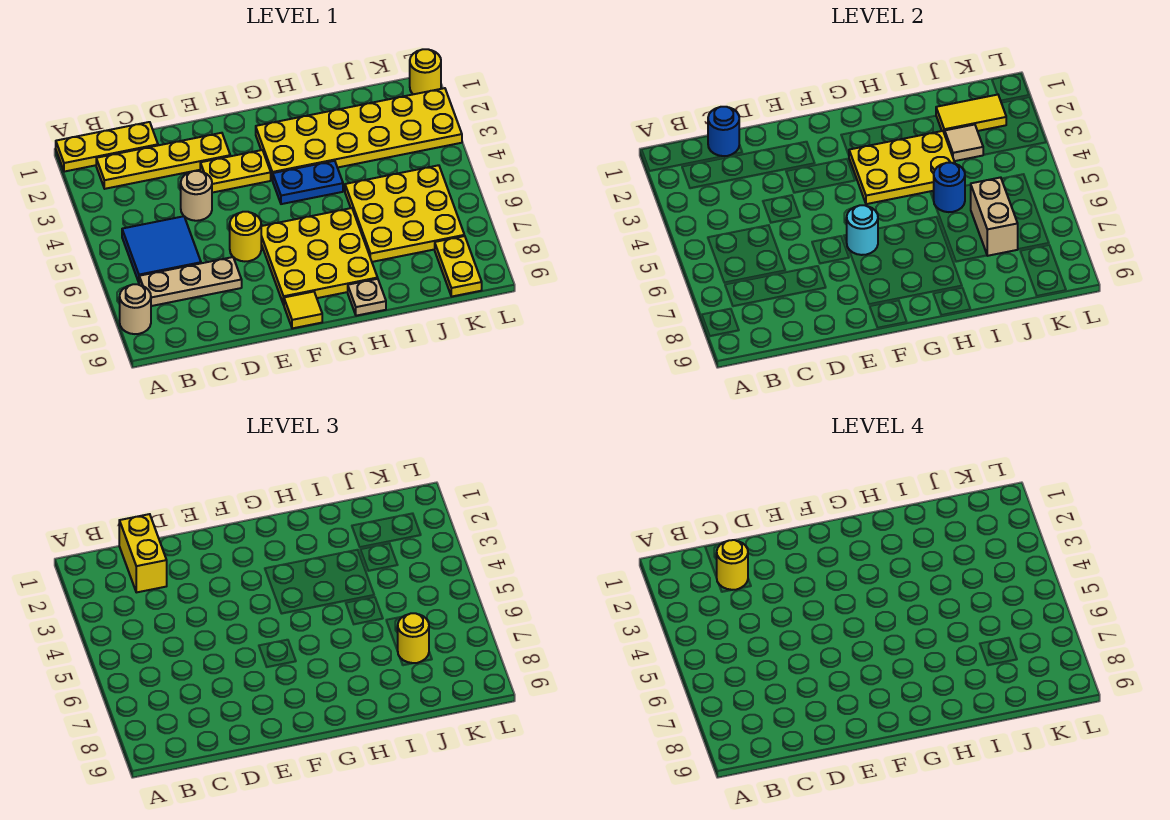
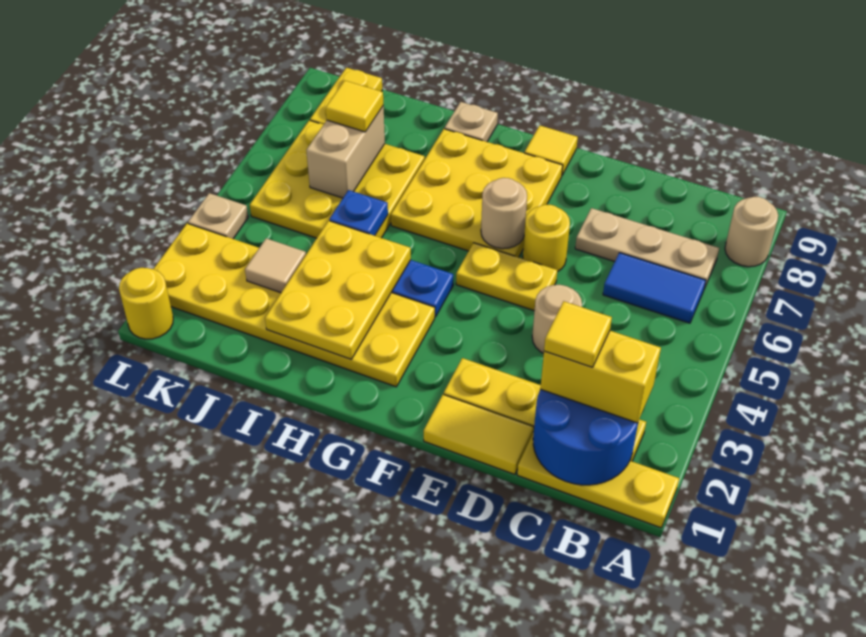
blue 2x2 tile [122,216,201,282] -> blue 1x2 tile [603,253,706,323]
blue 1x1 round brick [708,107,739,156] -> blue 2x2 round brick [533,389,638,485]
yellow 1x2 brick [119,514,167,592] -> yellow 1x2 brick turned to [540,331,661,423]
yellow 1x1 round brick [716,540,748,590] -> yellow 1x1 tile [544,301,612,367]
yellow 1x2 plate [200,150,271,193] -> yellow 1x2 plate moved to [456,243,557,311]
cyan 1x1 round brick [847,205,878,255] -> tan 1x1 round brick [481,178,527,249]
yellow 2x3 plate [849,131,955,204] -> yellow 2x3 plate turned to [265,221,411,359]
blue 1x1 round brick [934,163,965,212] -> blue 1x1 plate [329,190,388,236]
yellow 1x2 tile [936,95,1006,134] -> yellow 1x2 tile moved to [424,394,534,474]
yellow 1x1 round brick [398,613,429,663] -> yellow 1x1 tile [326,80,383,132]
none -> tan 1x1 plate [188,193,248,239]

